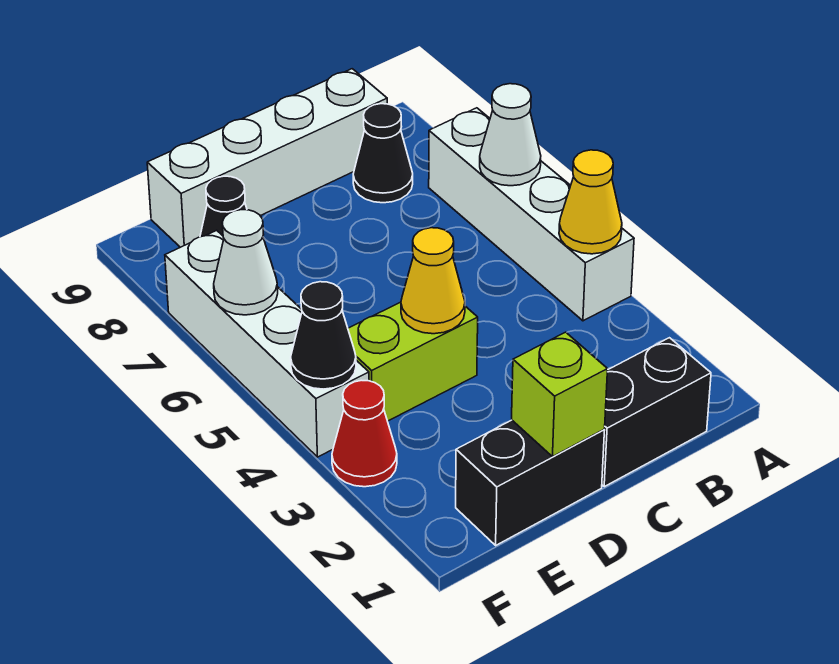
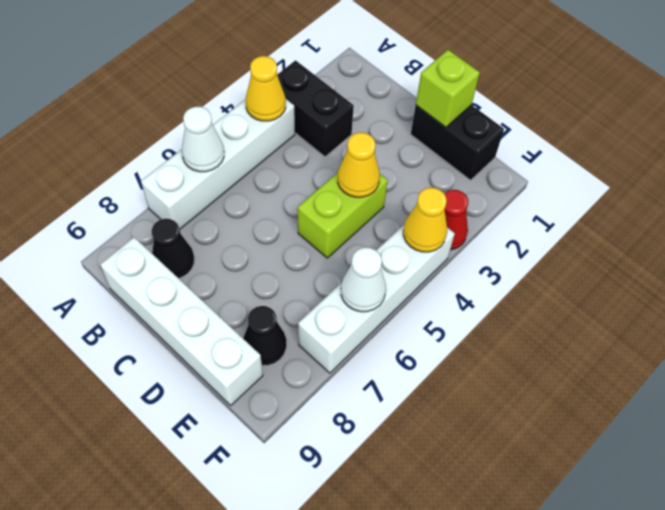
black 1x2 brick [602,338,711,487] -> black 1x2 brick moved to [277,60,354,157]
lime 1x2 brick [348,302,478,421] -> lime 1x2 brick turned to [298,173,388,258]
black 1x1 cone [291,282,356,389] -> yellow 1x1 cone [403,188,447,252]

